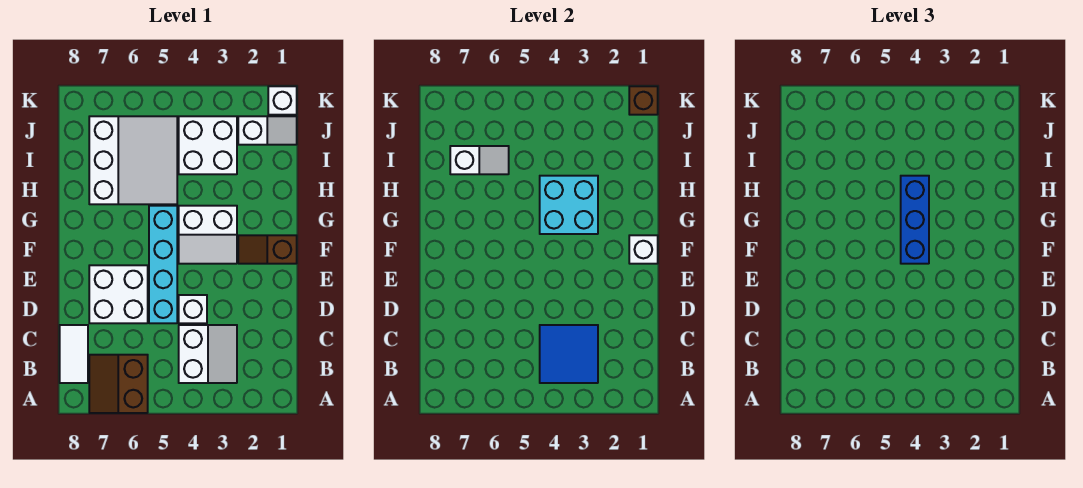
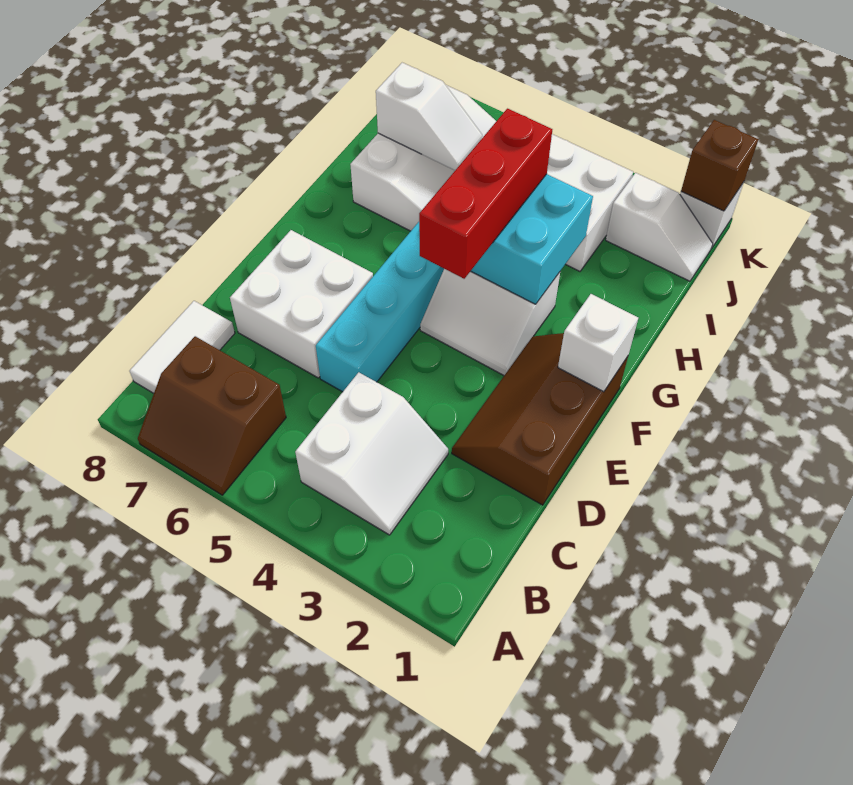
brown 2x2 slope [89,355,148,413] -> brown 2x2 slope turned to [138,336,286,495]
blue 2x2 tile [540,325,598,383] -> none
white 1x1 brick [179,295,207,323] -> none
brown 1x2 slope [238,235,297,264] -> brown 2x3 slope [452,333,628,505]
blue 1x3 brick [901,176,929,264] -> red 1x3 brick [419,109,552,279]

